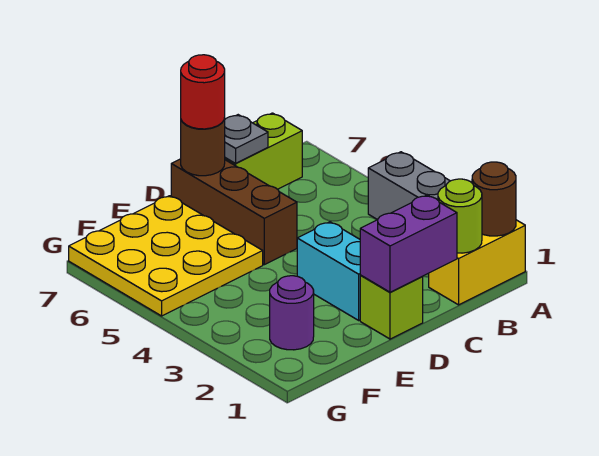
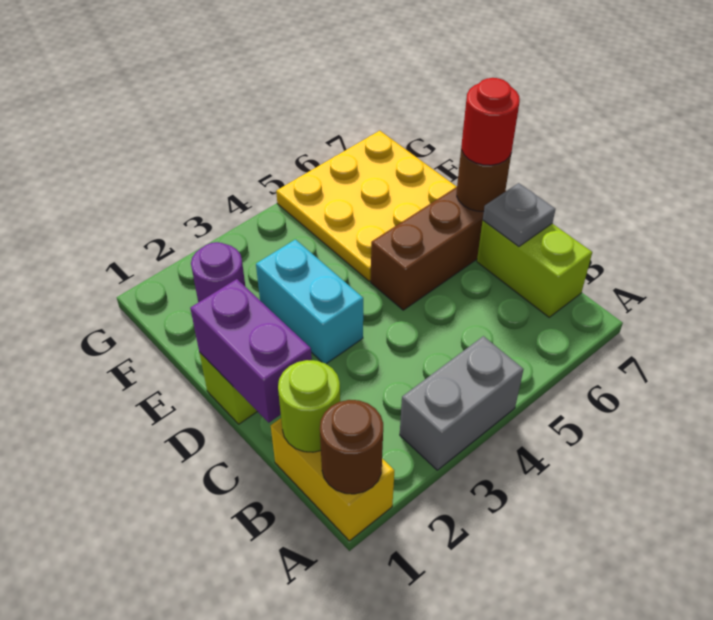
cyan 1x2 brick [297,222,360,320] -> cyan 1x2 brick turned to [256,240,363,364]

